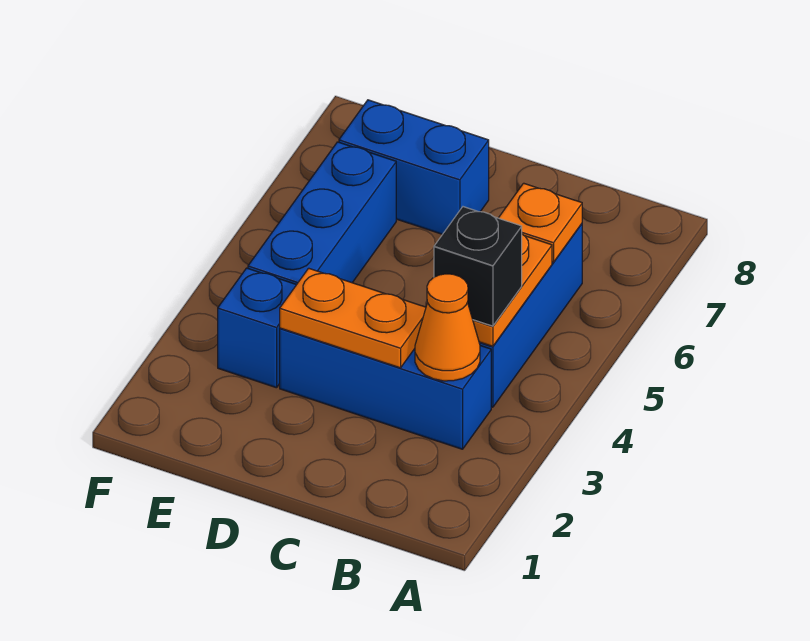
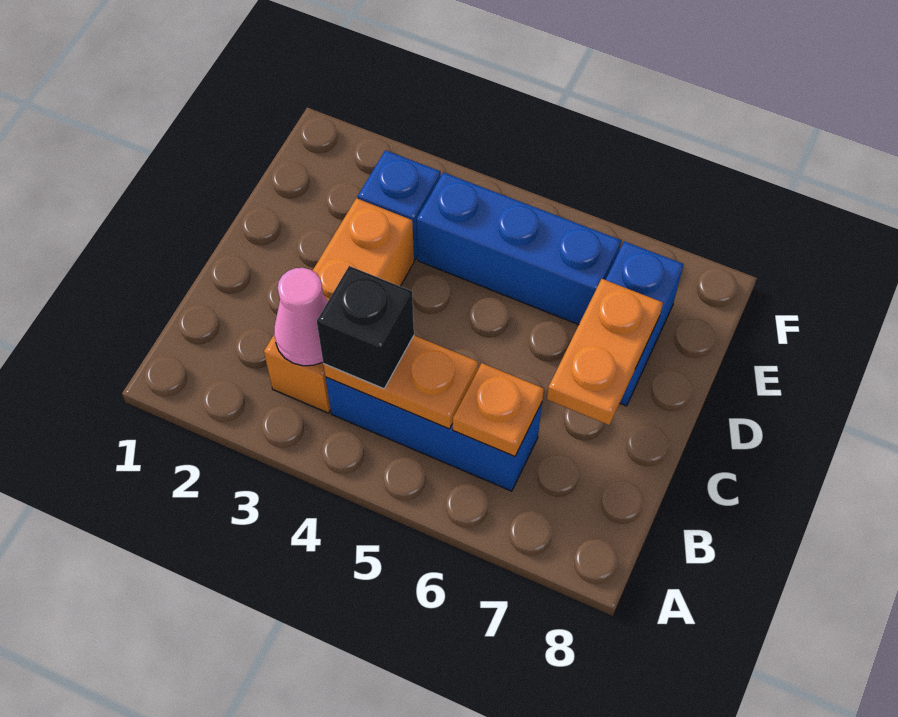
blue 1x3 brick [280,328,491,449] -> orange 1x3 brick [264,198,414,413]
orange 1x1 cone [415,274,480,381] -> pink 1x1 cone [274,268,328,366]
orange 1x2 plate [280,268,426,368] -> orange 1x2 plate moved to [547,279,663,425]

